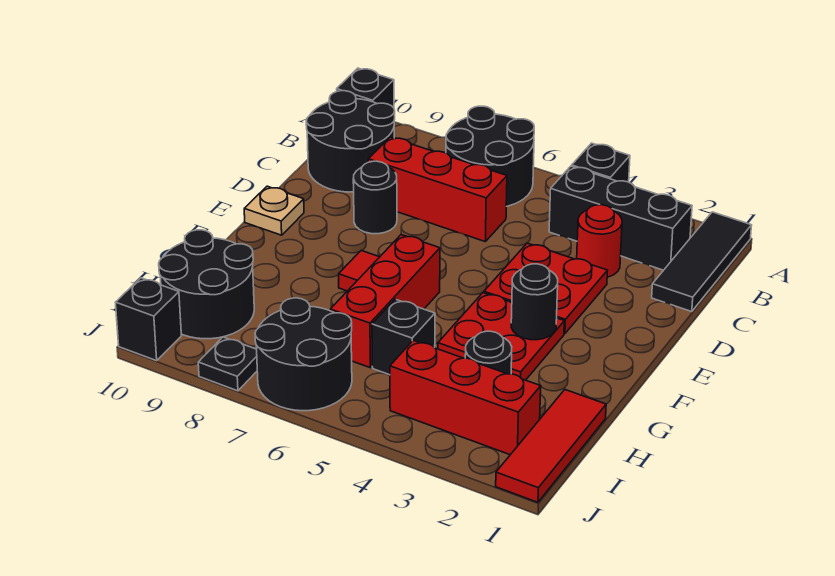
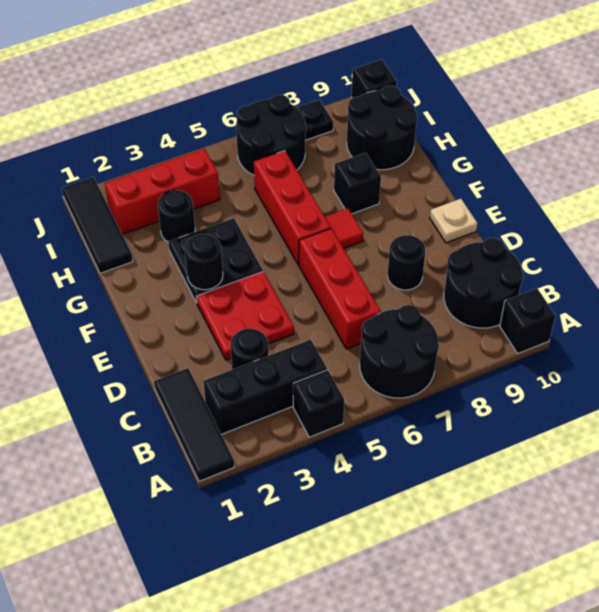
red 1x1 round brick [577,205,622,277] -> black 1x1 round brick [231,329,268,369]
red 1x3 brick [368,137,507,241] -> red 1x3 brick turned to [299,228,381,349]
red 2x2 plate [438,293,564,380] -> black 2x2 plate [168,218,263,303]
red 1x3 tile [496,390,606,502] -> black 1x3 tile [62,177,133,273]
black 1x1 brick [372,299,435,375] -> black 1x1 brick moved to [334,153,381,214]

